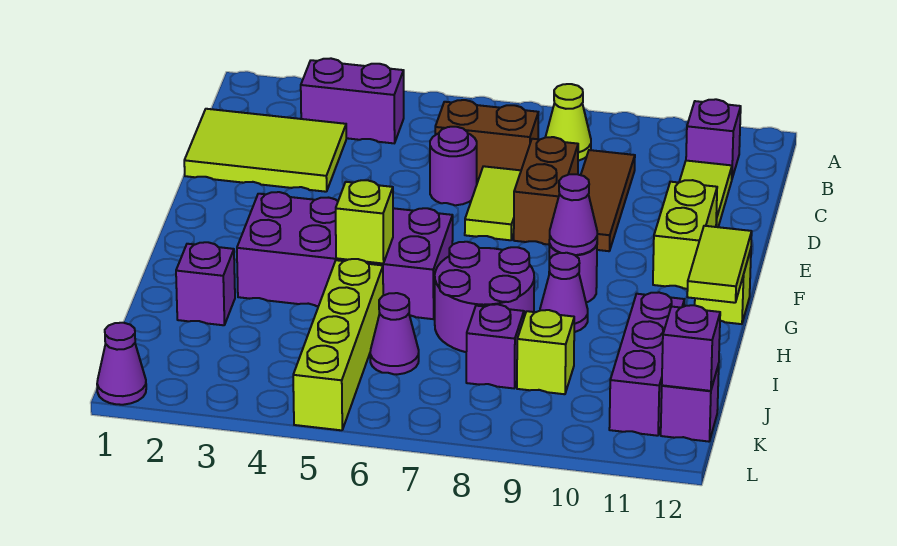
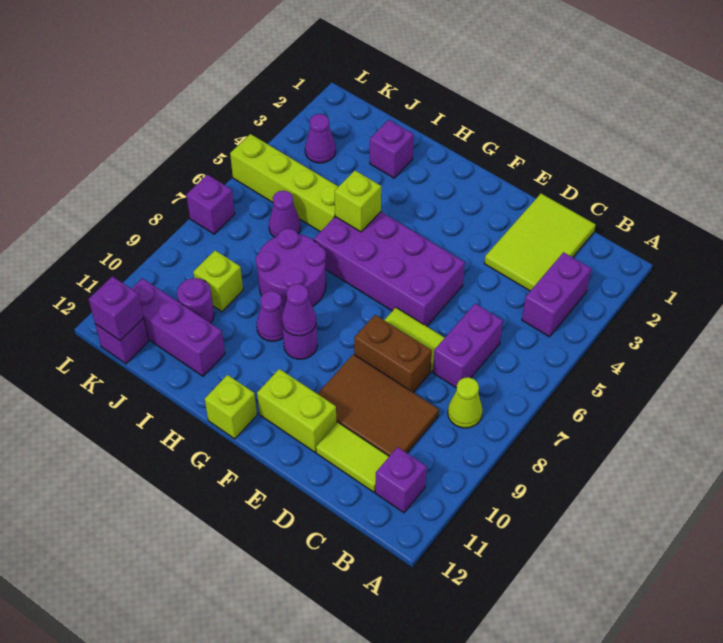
brown 1x2 brick [435,100,538,180] -> purple 1x2 brick [433,304,503,388]
brown 1x3 tile [581,150,635,251] -> brown 2x3 tile [318,354,439,456]
purple 1x1 round brick [430,127,477,205] -> purple 1x1 round brick moved to [177,278,214,323]
purple 2x4 brick [237,192,453,319] -> purple 2x4 brick turned to [314,212,465,326]
lime 1x2 tile [687,226,752,303] -> none
purple 1x1 brick [466,304,524,388] -> purple 1x1 brick moved to [187,175,235,234]
purple 1x1 cone [97,323,146,405] -> purple 1x1 cone moved to [305,114,336,163]

